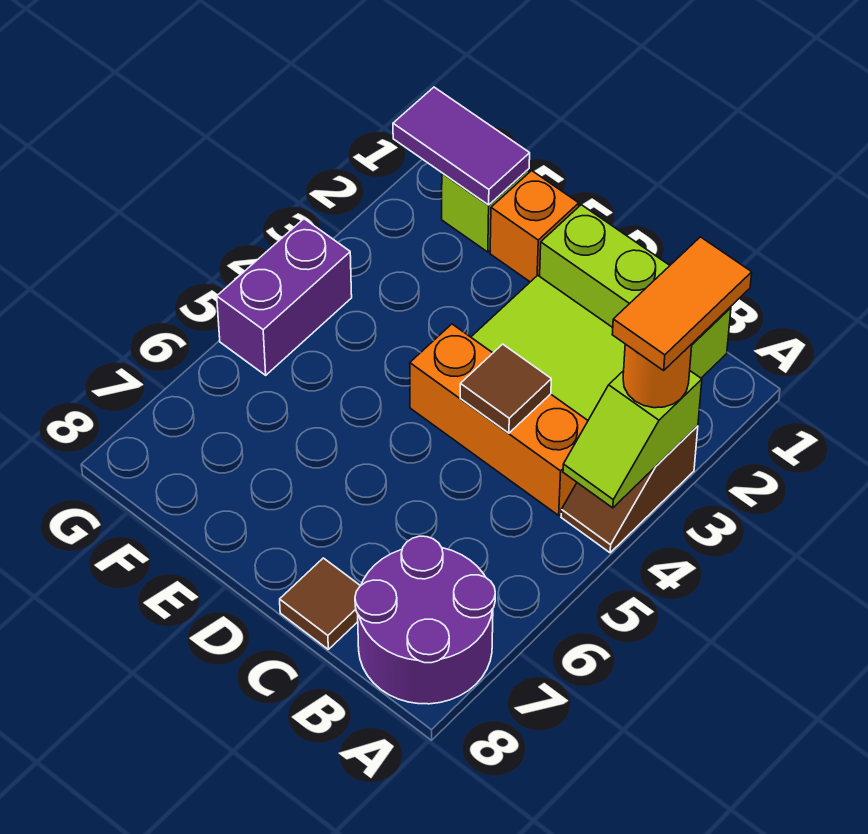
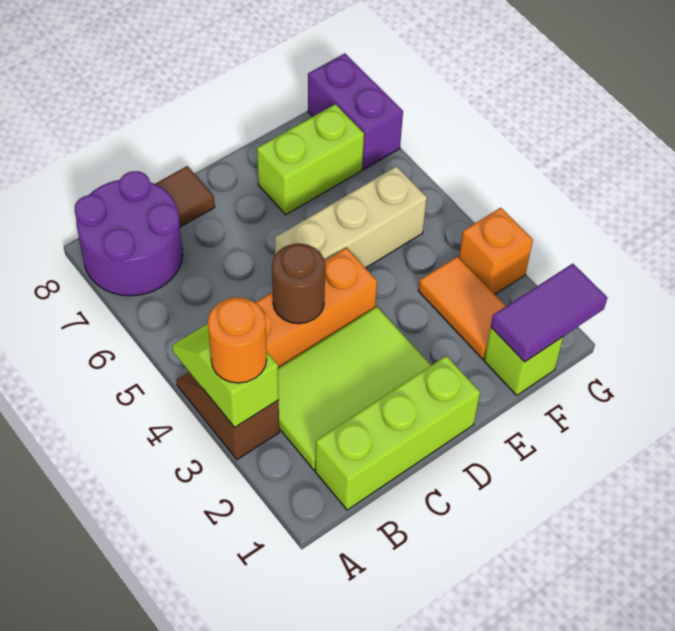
orange 1x2 tile [612,237,752,370] -> orange 1x2 tile moved to [418,257,506,359]
brown 1x1 tile [460,344,551,433] -> brown 1x1 round brick [272,243,325,324]
none -> tan 1x3 brick [275,166,427,268]
orange 1x1 brick [490,171,579,282] -> orange 1x1 brick moved to [459,208,533,294]
none -> lime 1x2 brick [257,104,364,215]
purple 1x2 brick [217,219,352,375] -> purple 1x2 brick moved to [308,53,403,169]

